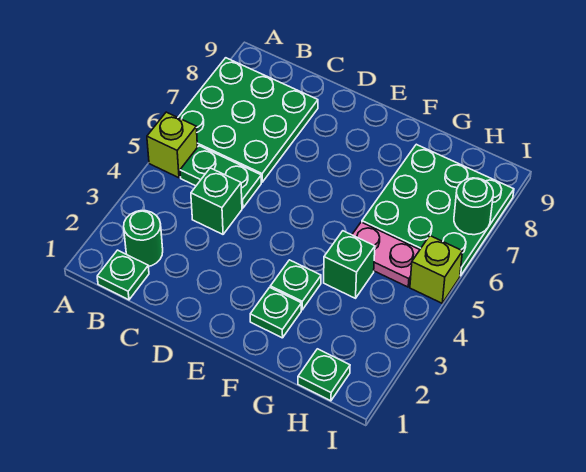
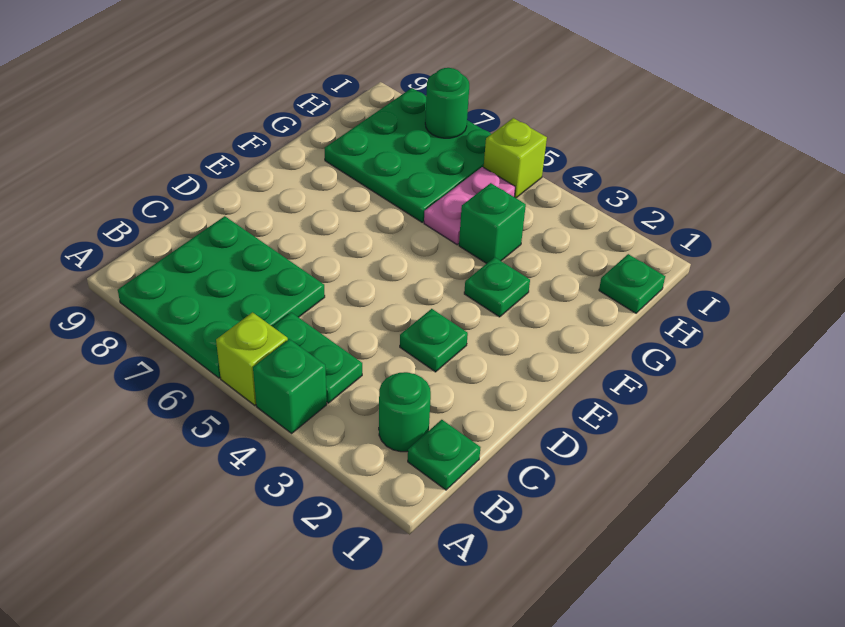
green 1x2 plate [180,146,261,208] -> green 1x2 plate turned to [272,312,362,403]
green 1x1 brick [191,168,242,234] -> green 1x1 brick moved to [253,339,327,433]
green 1x1 plate [250,287,301,338] -> green 1x1 plate moved to [400,309,468,372]

